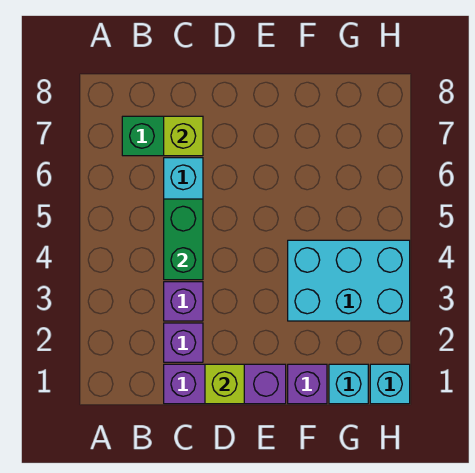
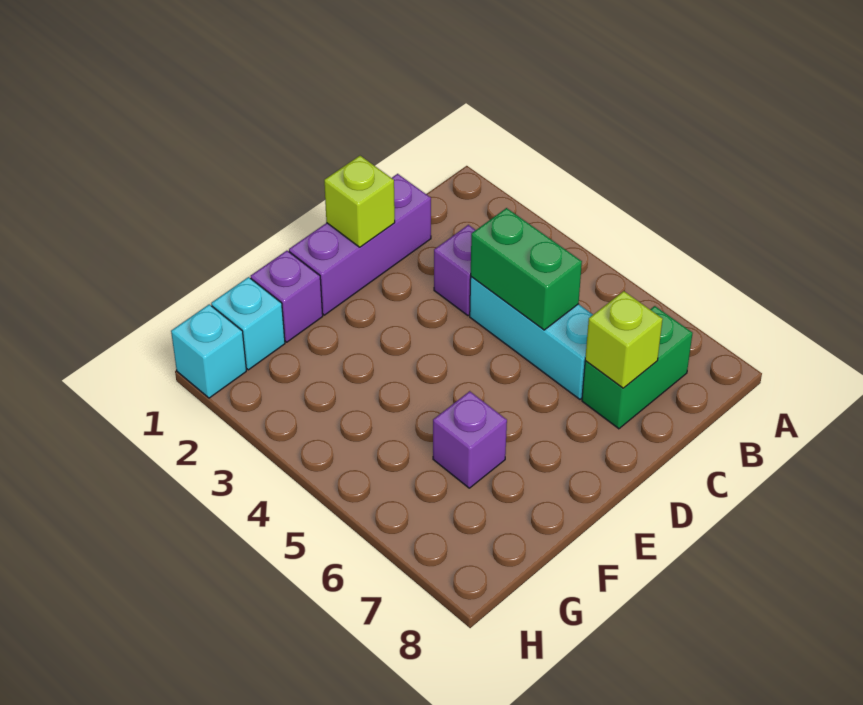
purple 1x1 brick [164,323,203,362] -> purple 1x1 brick moved to [433,391,507,488]
cyan 2x3 brick [288,240,410,321] -> none

